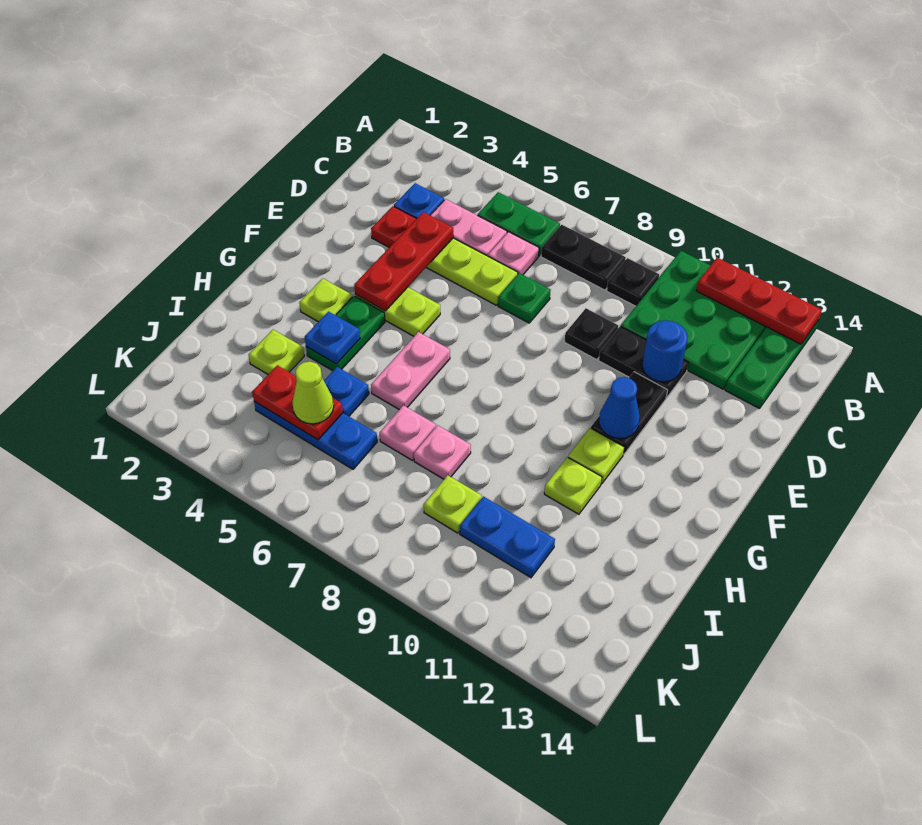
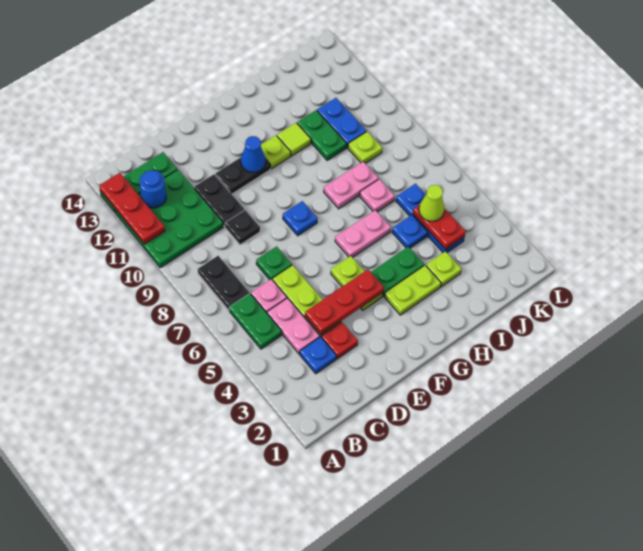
black 1x1 plate [607,258,659,306] -> none
blue 1x1 round brick [642,320,688,382] -> blue 1x1 round brick moved to [139,170,166,208]
lime 1x1 plate [299,278,353,322] -> lime 1x2 plate [384,265,441,315]
blue 1x1 plate [305,312,360,364] -> blue 1x1 plate moved to [283,201,318,236]
lime 1x1 plate [544,457,602,514] -> lime 1x1 tile [277,123,311,156]
pink 1x1 plate [414,425,471,479] -> pink 1x2 plate [324,162,379,209]
none -> green 1x2 plate [297,110,347,160]

